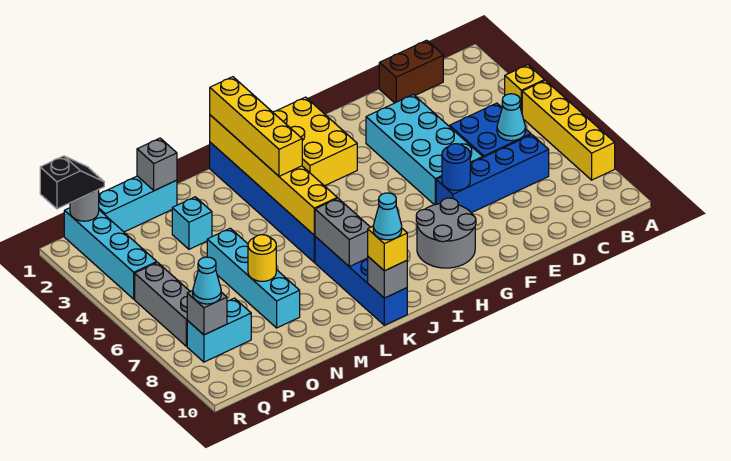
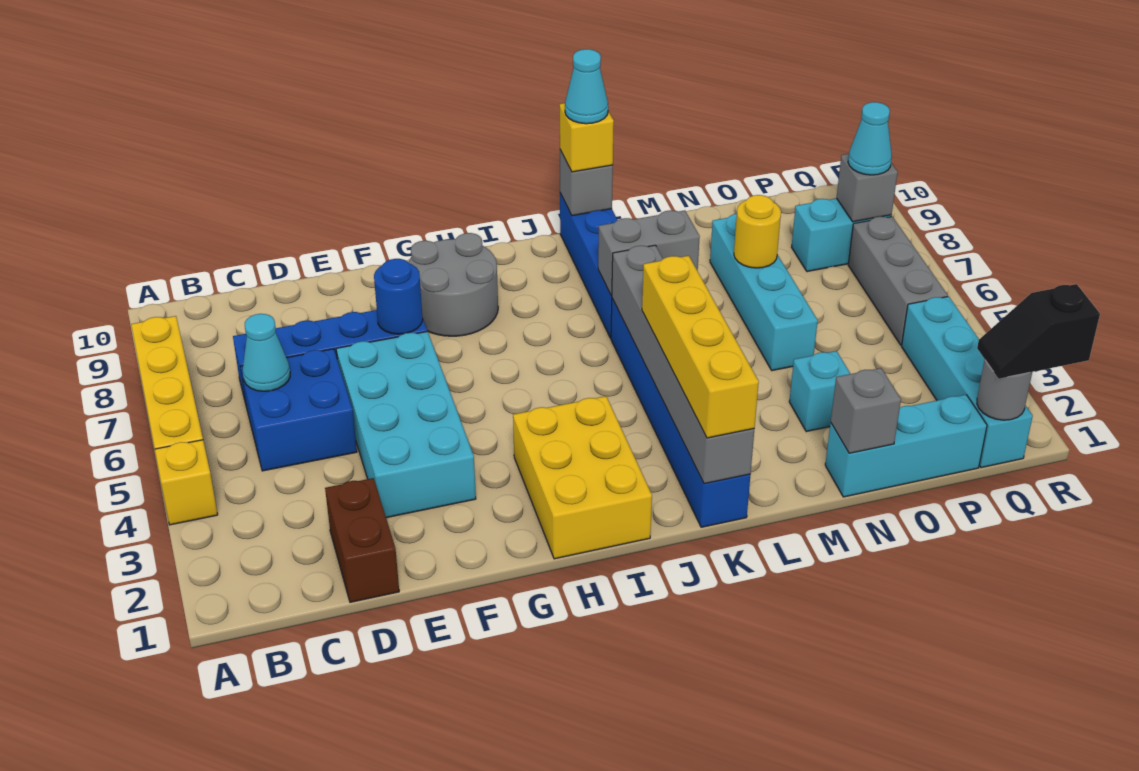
brown 1x2 brick [379,40,443,103] -> brown 1x2 brick turned to [325,478,399,602]
yellow 1x6 brick [210,115,337,235] -> grey 1x6 brick [612,245,754,484]
grey 1x2 brick [315,198,370,266] -> grey 1x2 brick turned to [598,210,700,296]

